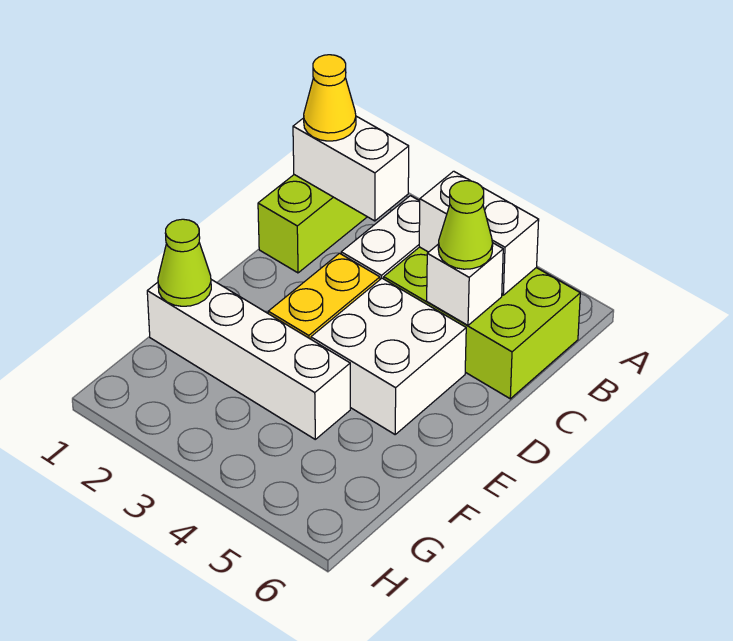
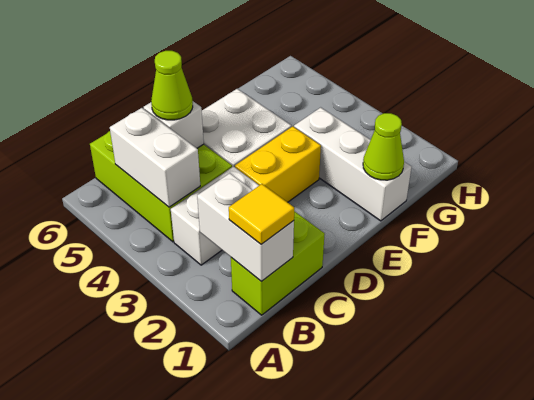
yellow 1x1 cone [304,55,356,141] -> yellow 1x1 tile [229,184,294,244]
white 1x4 brick [147,280,350,439] -> white 1x3 brick [294,107,411,221]

